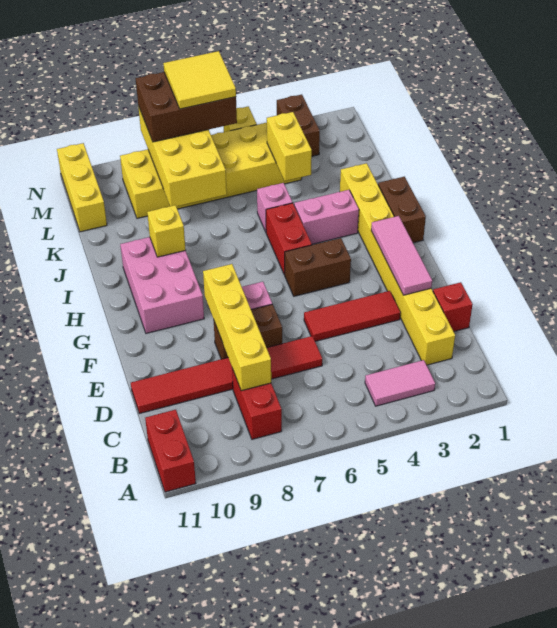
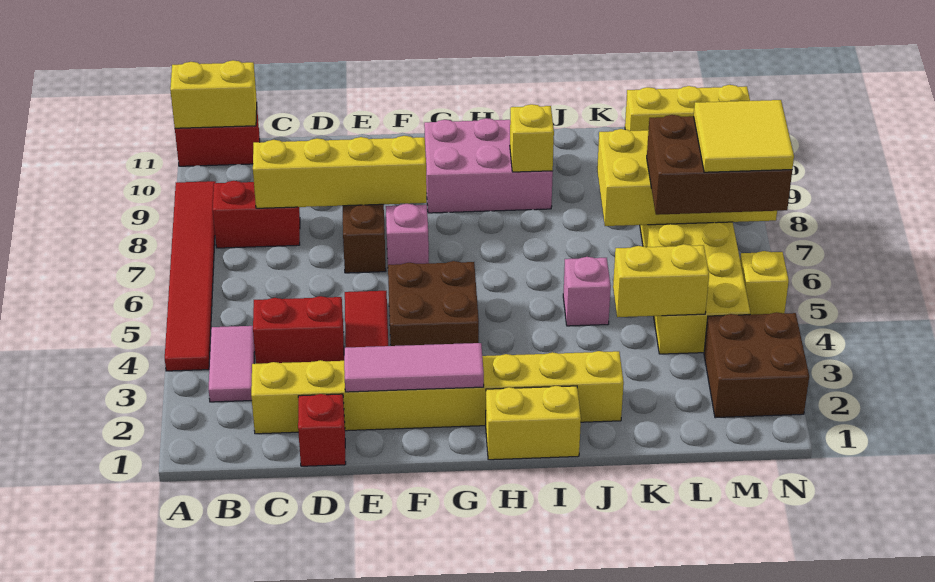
none -> yellow 1x2 brick [170,60,257,128]
red 1x6 tile [131,336,322,414] -> red 1x6 tile moved to [165,181,216,371]
brown 1x2 brick [285,238,351,296] -> brown 2x2 brick [388,261,479,346]
brown 1x2 brick [378,177,426,243] -> yellow 1x2 brick [486,386,581,460]
red 1x2 brick [266,203,312,275] -> red 1x2 brick moved to [253,296,344,364]
pink 1x2 brick [294,190,359,244] -> none
brown 1x2 brick [277,95,320,156] -> brown 2x2 brick [704,312,809,418]
brown 2x3 brick [136,72,237,142] -> brown 2x3 brick turned to [647,115,792,215]

